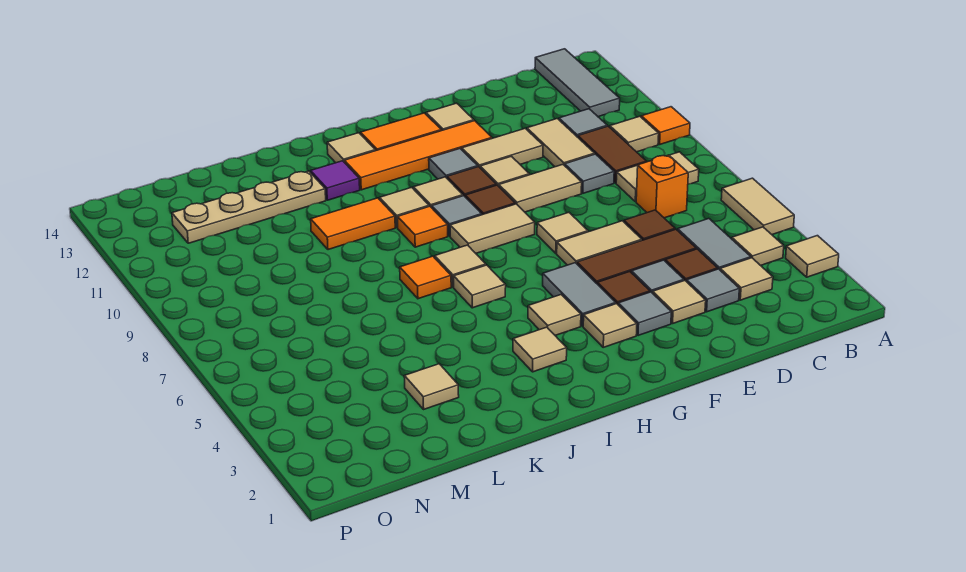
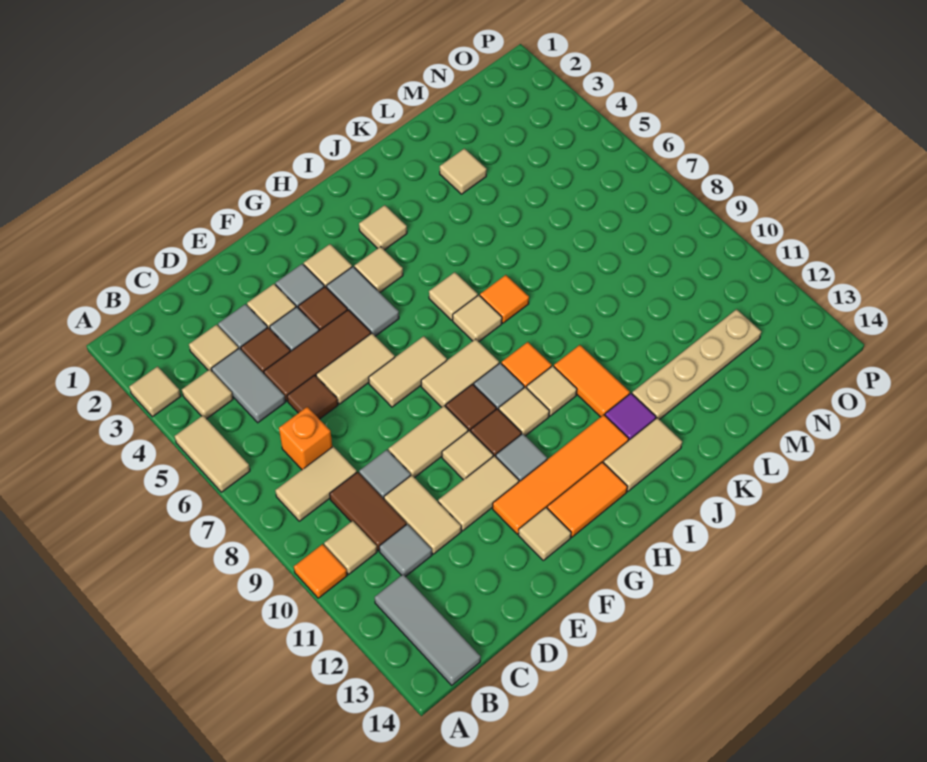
tan 1x1 tile [537,213,588,253] -> tan 1x2 tile [369,336,447,407]
tan 1x1 tile [327,133,375,163] -> tan 1x2 tile [603,418,682,492]
orange 1x2 tile [311,198,395,250] -> orange 1x2 tile turned to [554,345,630,417]

